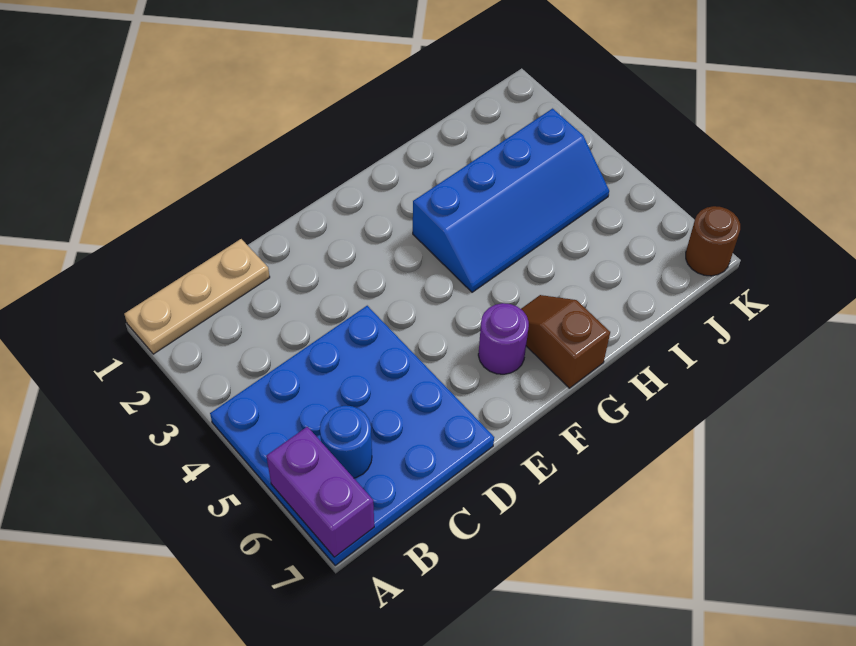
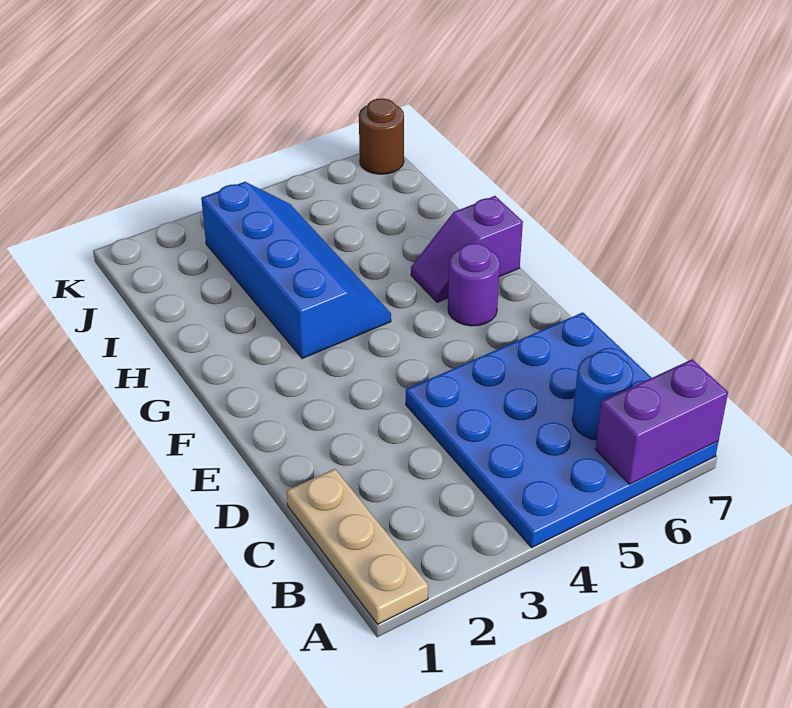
brown 1x2 slope [521,295,610,388] -> purple 1x2 slope [411,196,523,302]

